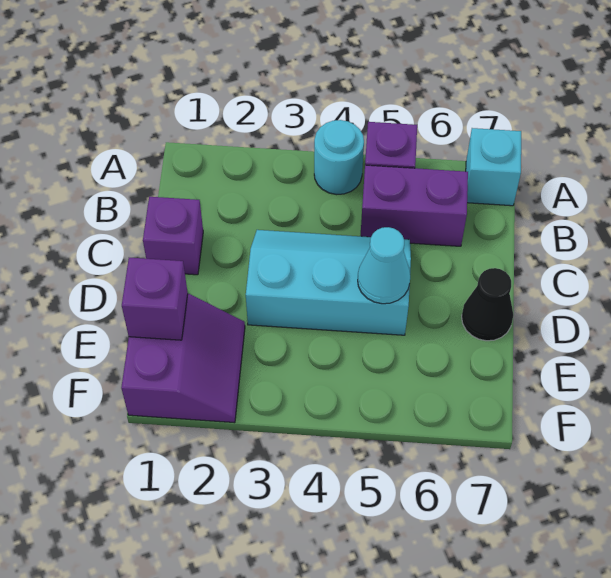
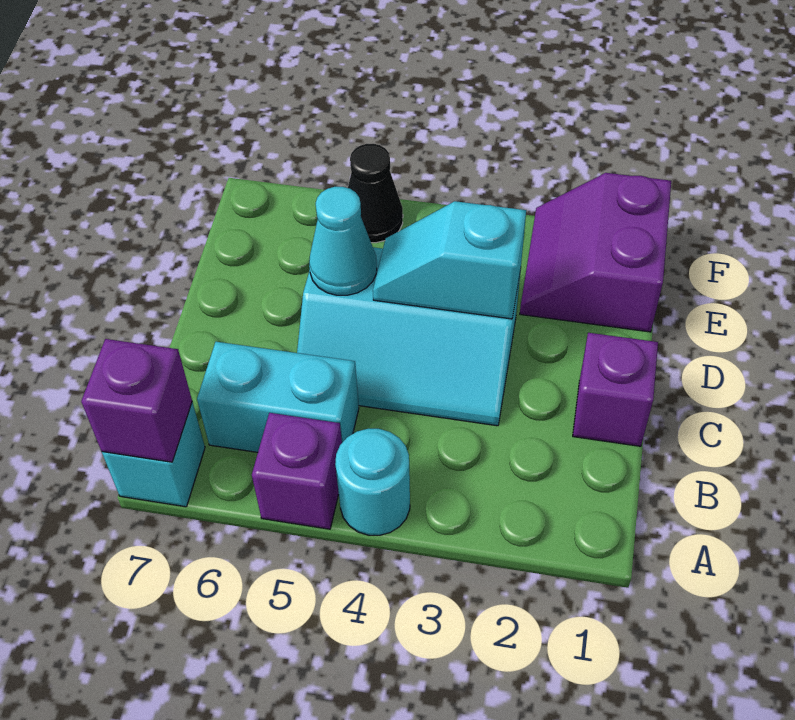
purple 1x2 brick [360,165,468,246] -> cyan 1x2 brick [197,342,359,452]
none -> cyan 1x2 slope [373,201,526,319]
black 1x1 cone [462,268,513,341] -> black 1x1 cone moved to [348,144,403,243]
purple 1x1 brick [122,258,188,340] -> purple 1x1 brick moved to [81,339,192,462]

